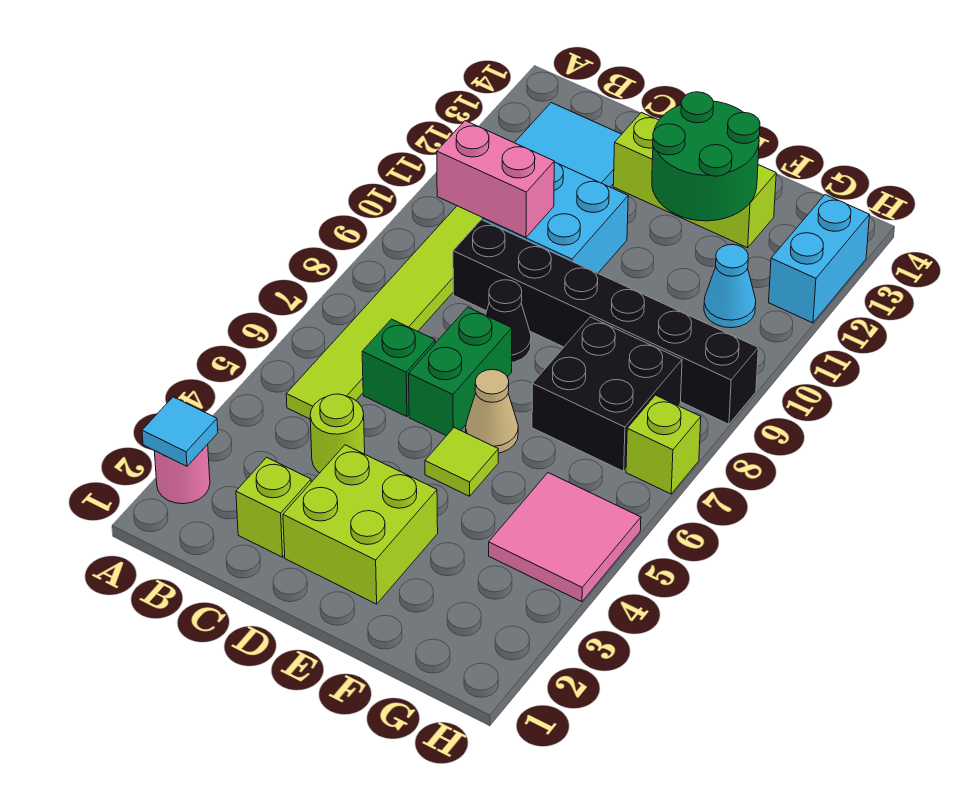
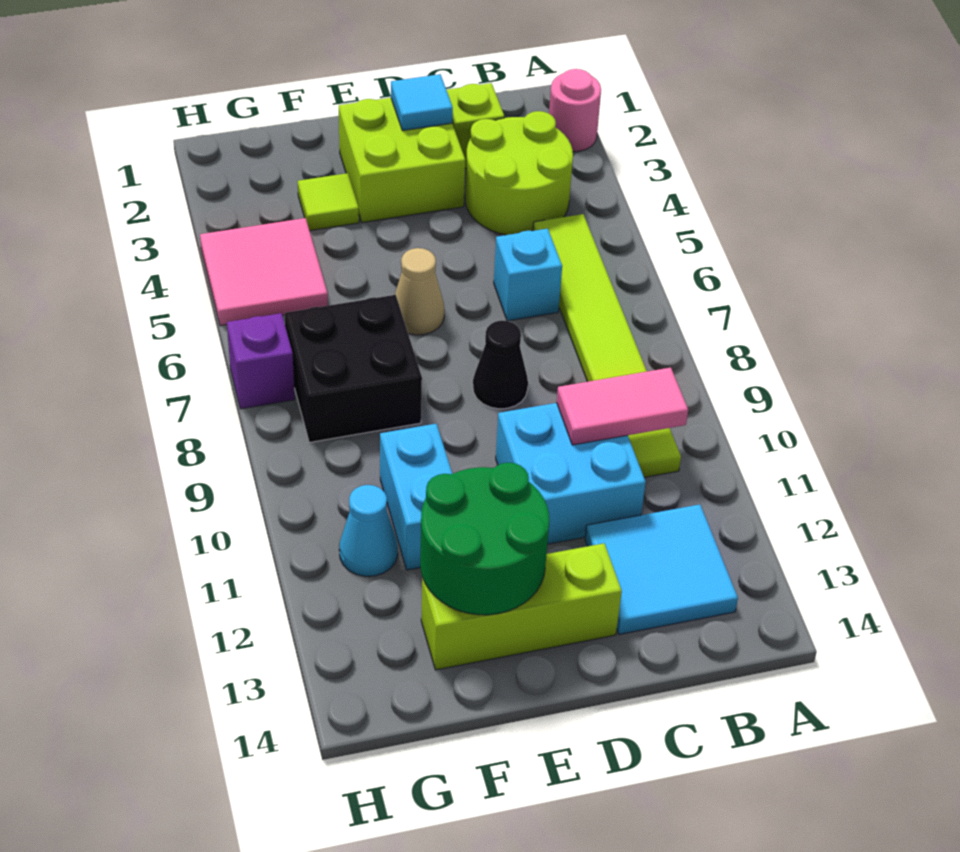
cyan 1x1 tile [142,397,218,466] -> cyan 1x1 tile moved to [391,74,453,131]
pink 1x2 brick [437,121,554,237] -> pink 1x2 tile [557,368,688,445]
lime 1x1 round brick [310,394,365,473] -> lime 2x2 round brick [465,111,573,235]
green 1x1 brick [362,319,435,417] -> cyan 1x1 brick [494,229,562,321]
black 1x6 brick [453,220,758,424] -> none
green 1x2 brick [409,307,512,436] -> none
lime 1x1 tile [425,428,498,496] -> lime 1x1 tile moved to [298,173,359,231]
lime 1x1 brick [626,395,701,494] -> purple 1x1 brick [227,313,295,409]
cyan 1x2 brick [769,195,869,323] -> cyan 1x2 brick moved to [380,424,452,570]

